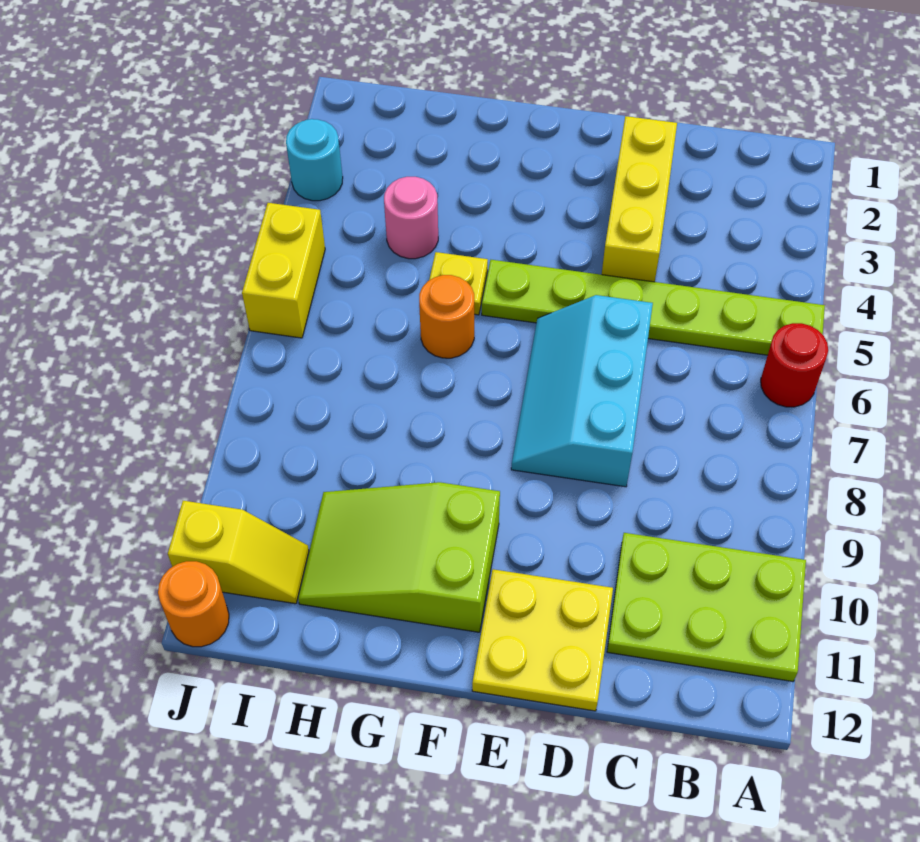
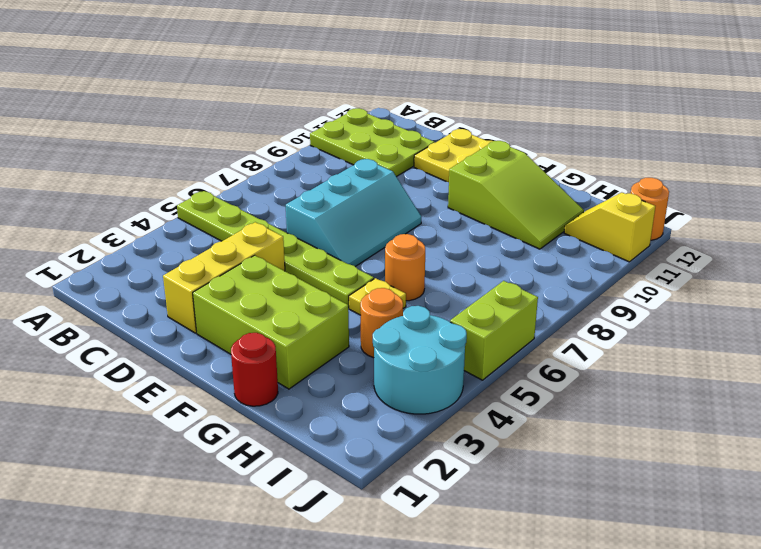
red 1x1 round brick [761,323,828,407] -> red 1x1 round brick moved to [231,333,278,406]
none -> lime 2x3 brick [193,255,349,389]
pink 1x1 round brick [384,177,438,259] -> orange 1x1 round brick [360,288,403,358]
cyan 1x1 round brick [286,119,343,201] -> cyan 2x2 round brick [373,306,467,414]
yellow 1x2 brick [242,203,325,338] -> lime 1x2 brick [450,281,538,380]

